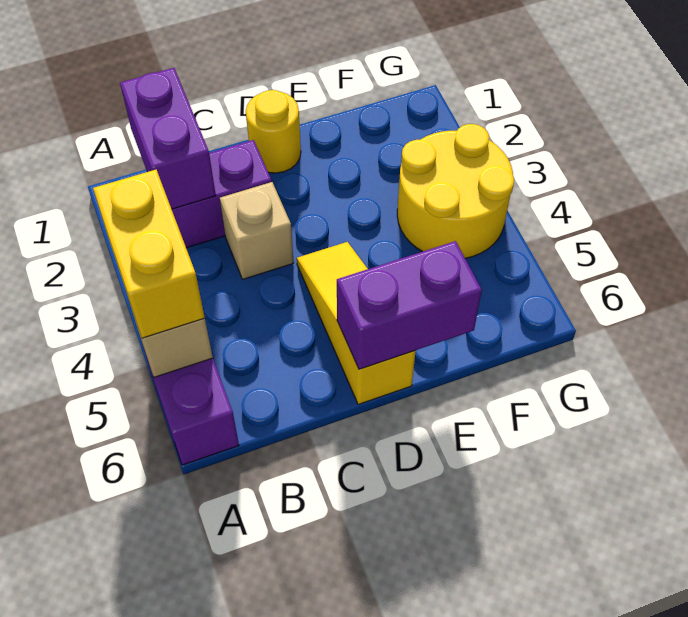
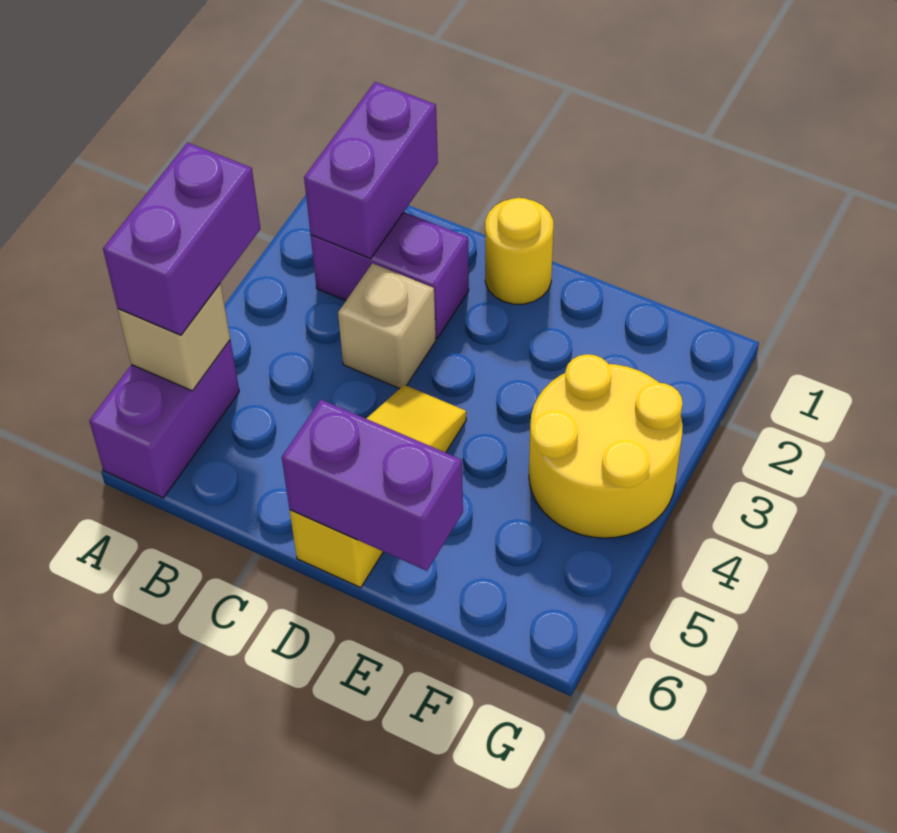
yellow 1x2 brick [93,170,205,338] -> purple 1x2 brick [103,143,260,335]

